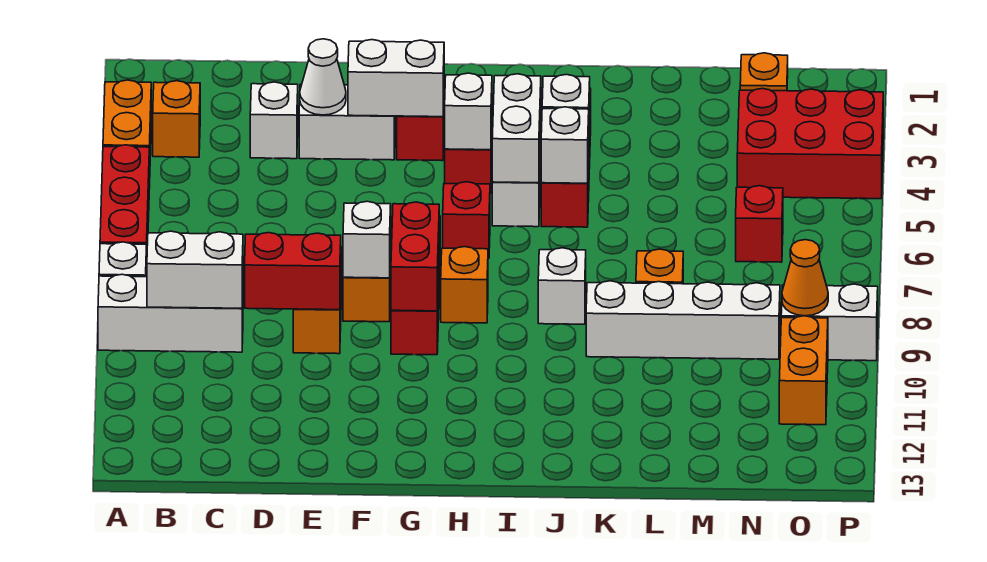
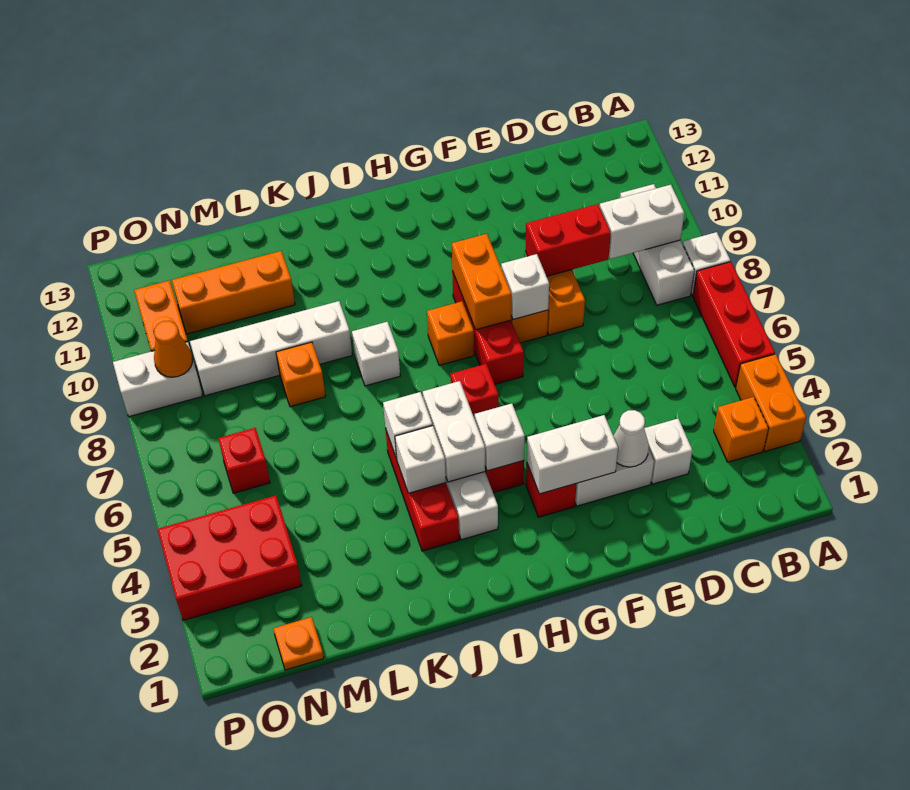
white 1x3 brick [98,274,243,352] -> white 1x3 brick turned to [620,184,694,305]
red 1x2 brick [391,202,439,311] -> orange 1x2 brick [452,234,511,330]
none -> orange 1x3 brick [172,251,295,334]

